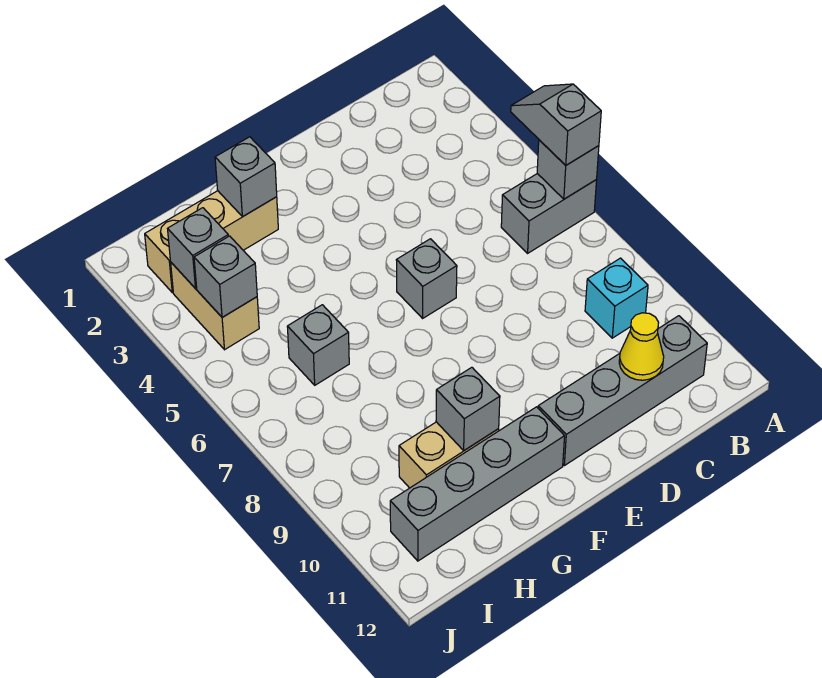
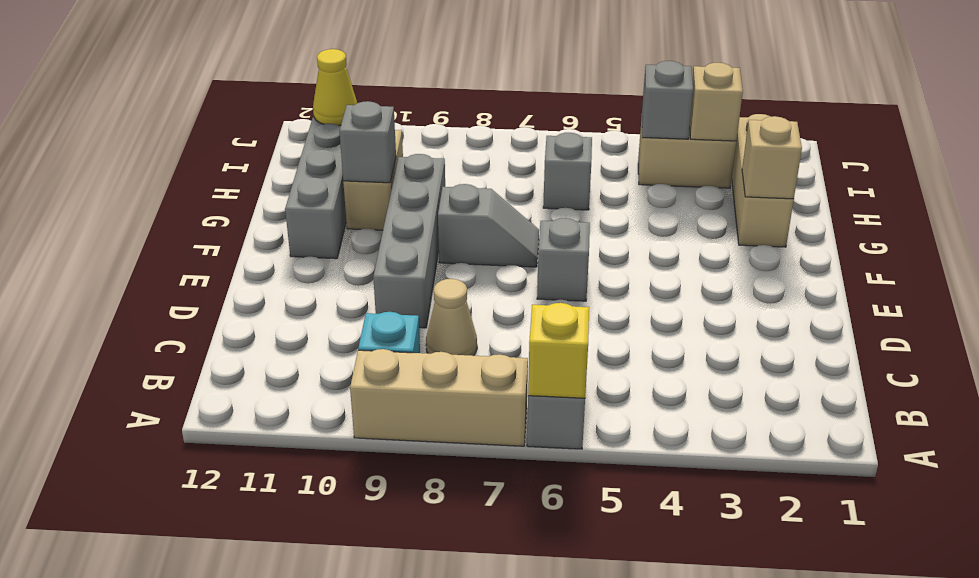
grey 1x2 slope [511,84,601,165] -> grey 1x2 slope moved to [438,184,539,267]
grey 1x1 brick [537,140,599,199] -> yellow 1x1 brick [528,303,589,398]
none -> tan 1x3 brick [350,349,528,446]
grey 1x4 brick [538,316,707,466] -> grey 1x4 brick moved to [373,154,445,328]
none -> tan 1x1 cone [426,279,477,356]
yellow 1x1 cone [619,313,664,380] -> yellow 1x1 cone moved to [313,49,357,126]
grey 1x1 brick [215,137,277,217] -> tan 1x1 brick [742,116,802,199]
grey 1x1 brick [168,208,228,288] -> tan 1x1 brick [690,63,743,141]

